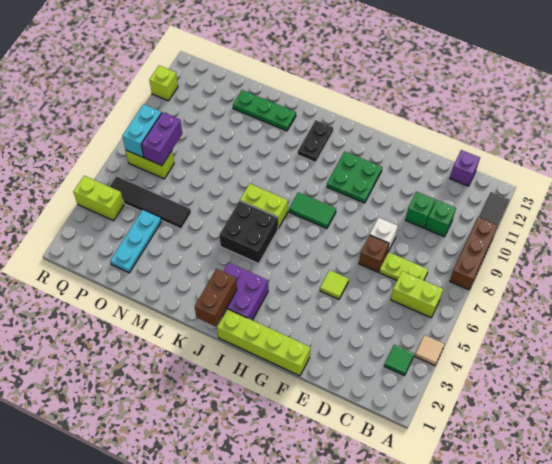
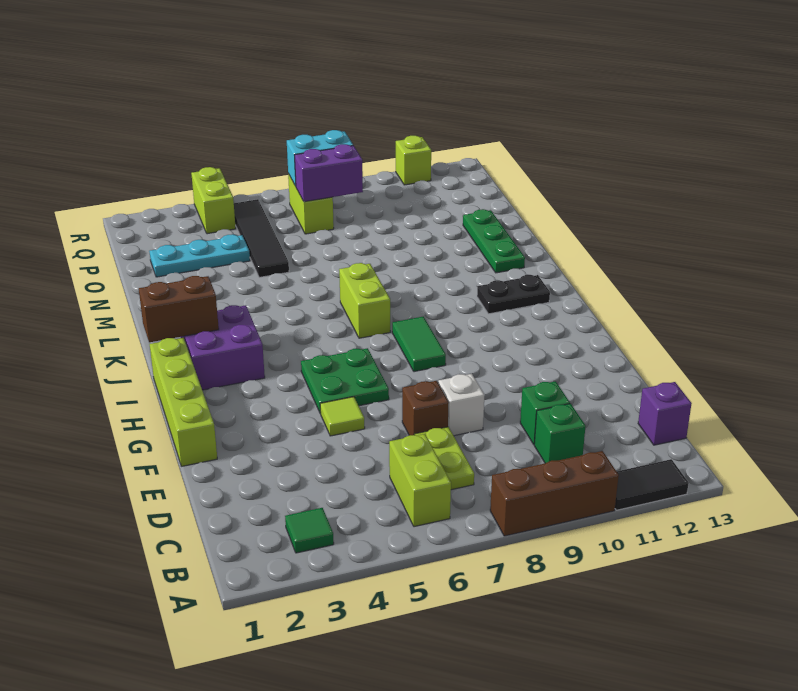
tan 1x1 tile [415,335,445,366] -> none
green 2x2 plate [327,152,382,203] -> green 2x2 plate moved to [301,348,389,414]
black 2x2 brick [219,201,278,264] -> none

